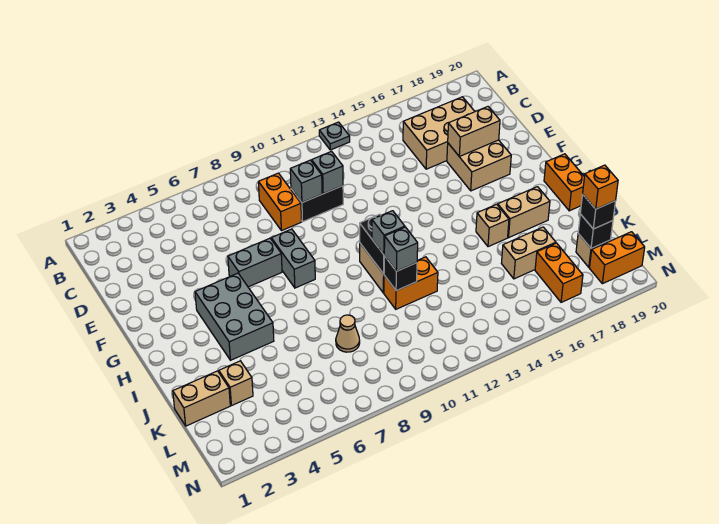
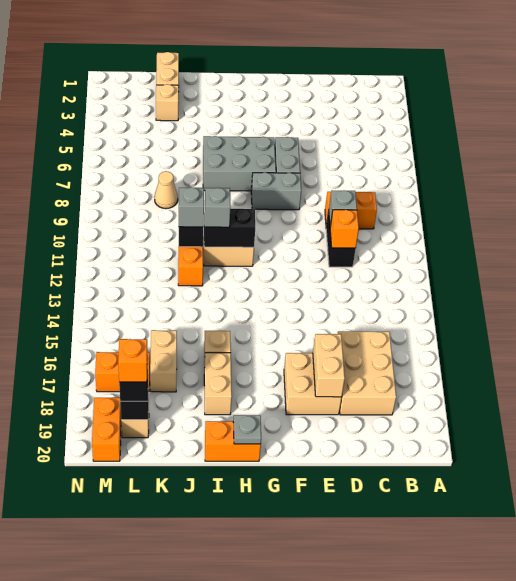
grey 1x1 plate [319,122,350,150] -> grey 1x1 plate moved to [233,415,261,444]
grey 1x1 brick [312,151,343,194] -> orange 1x1 brick [330,210,359,248]
grey 2x3 brick [195,273,274,360] -> grey 2x3 brick moved to [203,136,276,191]

